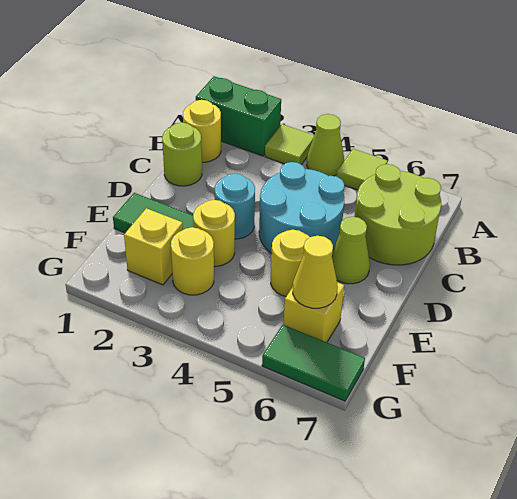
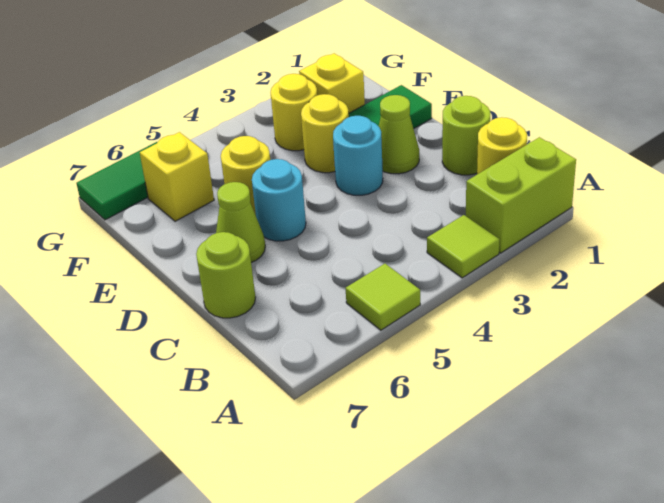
green 1x2 brick [196,76,281,156] -> lime 1x2 brick [466,137,576,253]
lime 1x1 cone [307,114,344,176] -> lime 1x1 cone moved to [379,95,419,174]
lime 2x2 round brick [354,164,441,265] -> lime 1x1 round brick [196,232,256,318]
cyan 2x2 round brick [259,162,344,254] -> cyan 1x1 round brick [252,159,306,241]
yellow 1x1 cone [293,236,338,308] -> none

